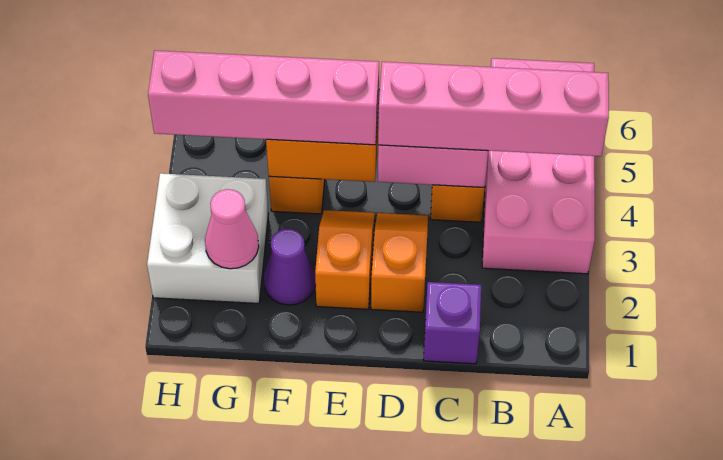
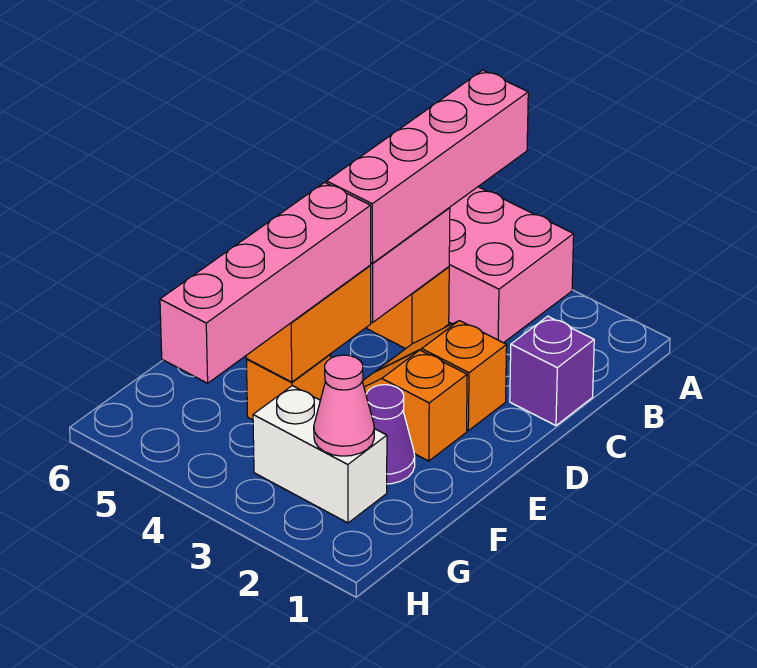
white 2x2 brick [147,173,269,304] -> white 1x2 brick [253,386,387,523]

